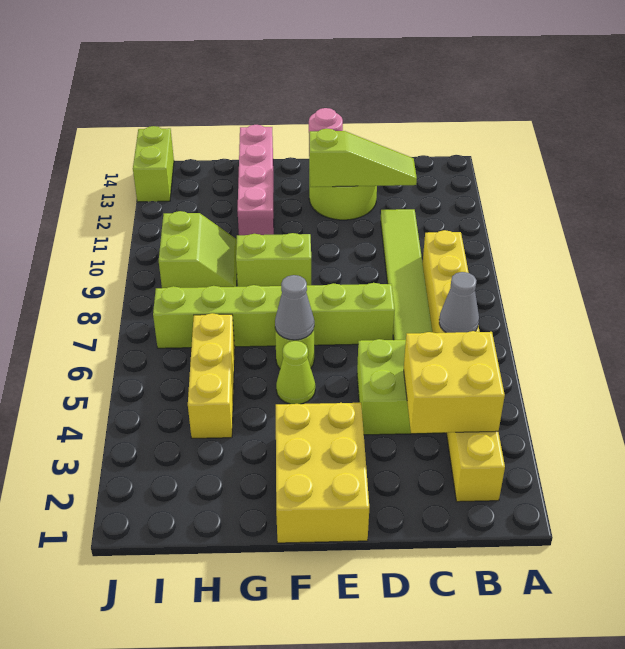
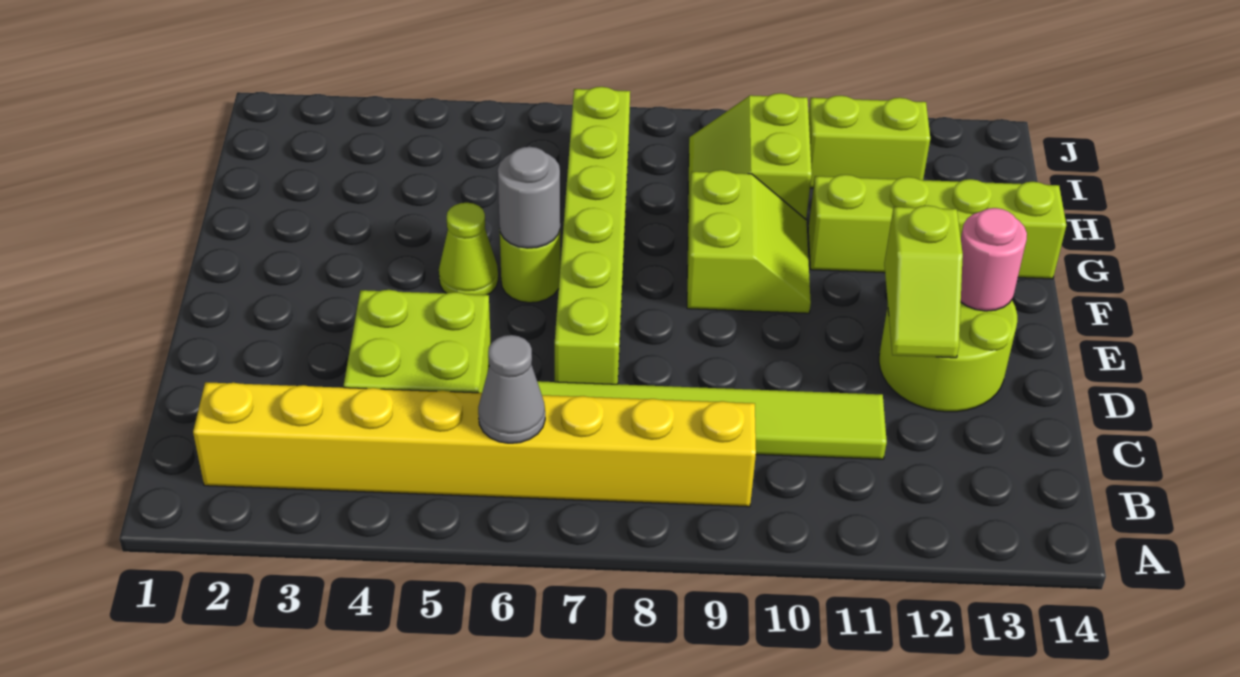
yellow 2x2 brick [404,331,505,433] -> none
lime 1x3 slope [309,129,417,187] -> lime 1x2 slope [884,205,963,358]
yellow 2x3 brick [276,403,369,543] -> none
grey 1x1 cone [275,275,314,340] -> grey 1x1 round brick [498,147,560,248]
pink 1x4 brick [238,125,274,235] -> lime 1x4 brick [808,175,1066,279]
yellow 1x3 brick [188,313,235,438] -> none
lime 2x2 slope [159,211,237,288] -> lime 2x2 slope turned to [688,93,812,219]
lime 1x2 brick [133,126,174,202] -> lime 1x2 brick moved to [809,96,930,188]

